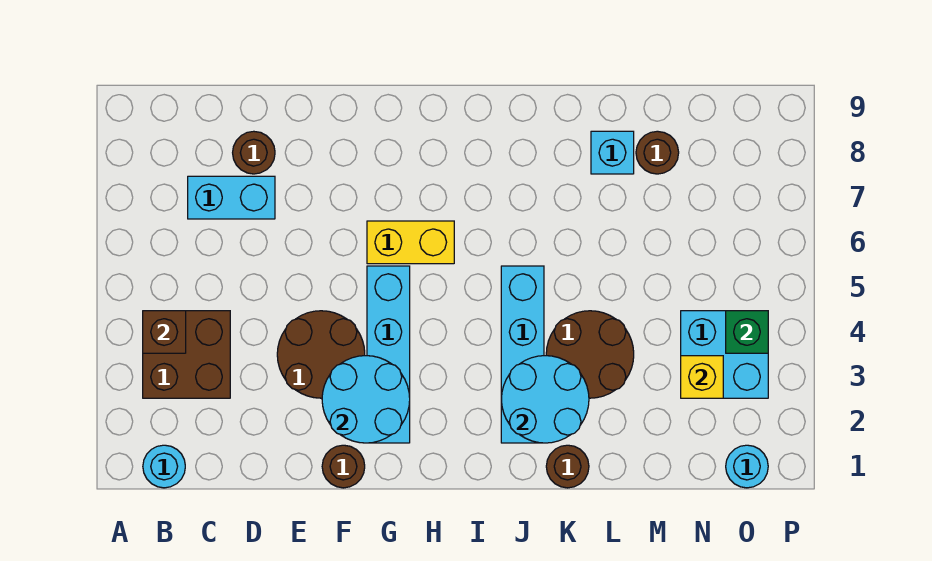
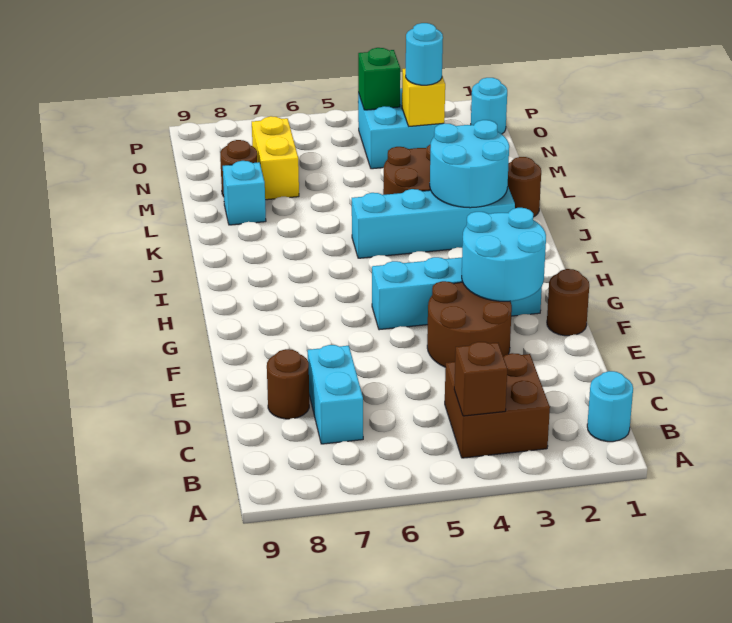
yellow 1x2 brick [367,221,454,264] -> yellow 1x2 brick moved to [252,116,299,200]
none -> cyan 1x1 round brick [406,23,443,85]

